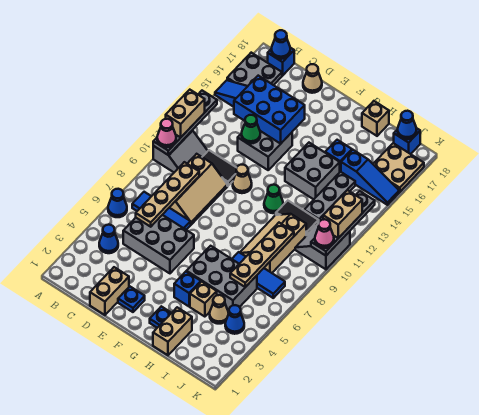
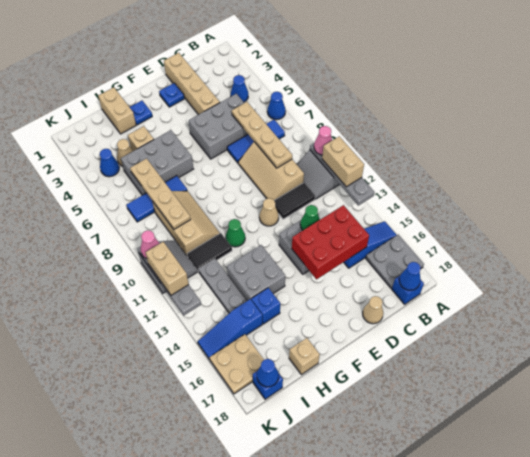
blue 2x3 brick [234,76,305,144] -> red 2x3 brick [292,205,369,279]
tan 1x2 brick [90,267,129,315] -> tan 1x4 brick [164,53,220,115]
blue 1x1 brick [174,272,201,306] -> none

